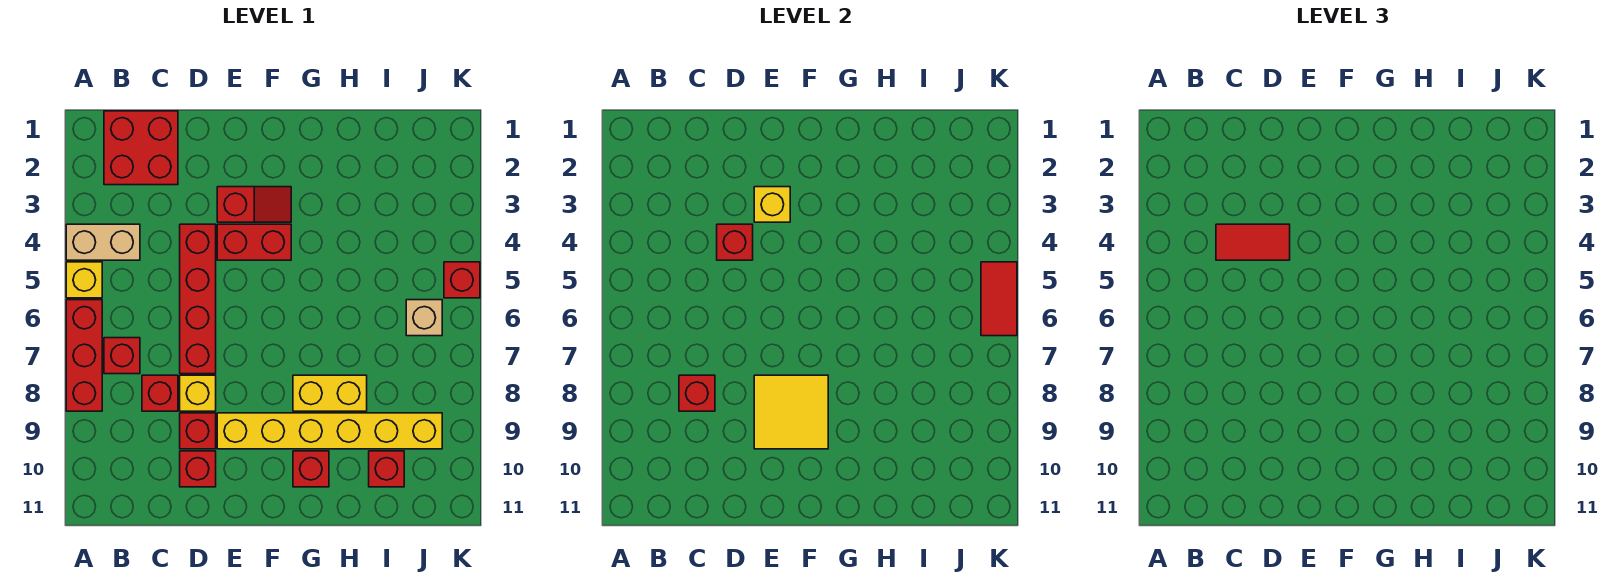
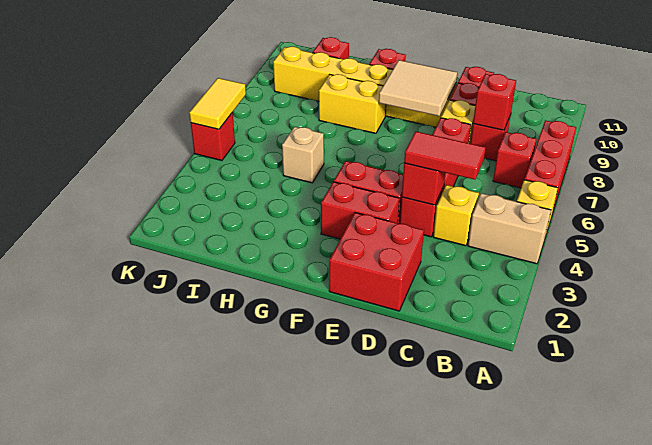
red 2x2 brick [104,111,178,185] -> red 2x2 brick moved to [329,213,424,311]
red 1x2 slope [217,187,291,222] -> red 1x2 brick [321,182,399,239]
yellow 1x1 brick [754,187,790,222] -> yellow 1x1 brick moved to [433,185,479,246]
yellow 2x2 tile [754,375,828,449] -> tan 2x2 tile [379,60,457,116]
tan 1x1 brick [406,300,442,336] -> tan 1x1 brick moved to [282,127,324,183]
red 1x2 tile [981,262,1017,336] -> yellow 1x2 tile [189,78,246,129]

